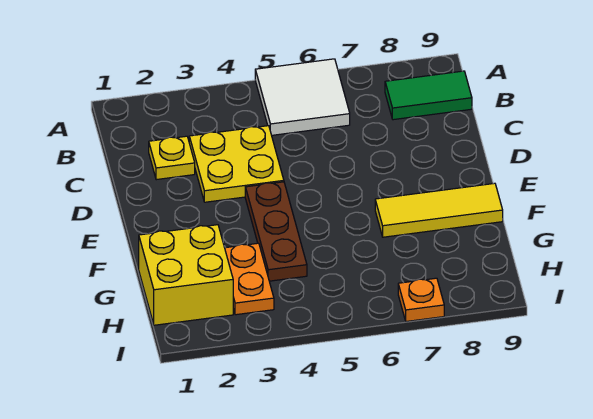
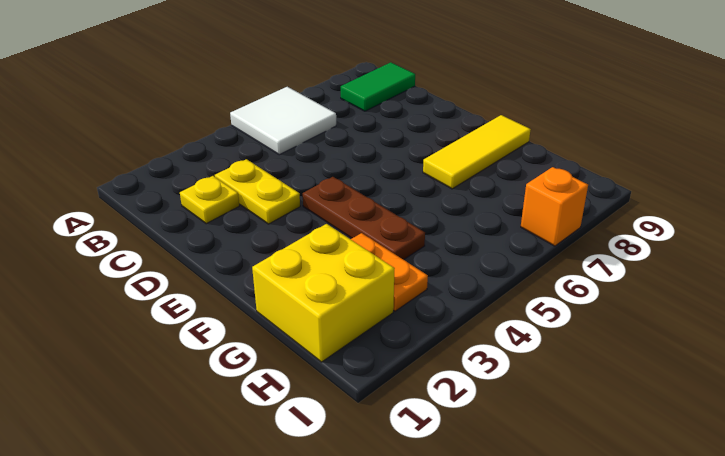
yellow 2x2 plate [189,126,284,202] -> yellow 1x2 plate [215,159,300,224]
orange 1x1 plate [398,278,444,322] -> orange 1x1 brick [521,167,588,246]

